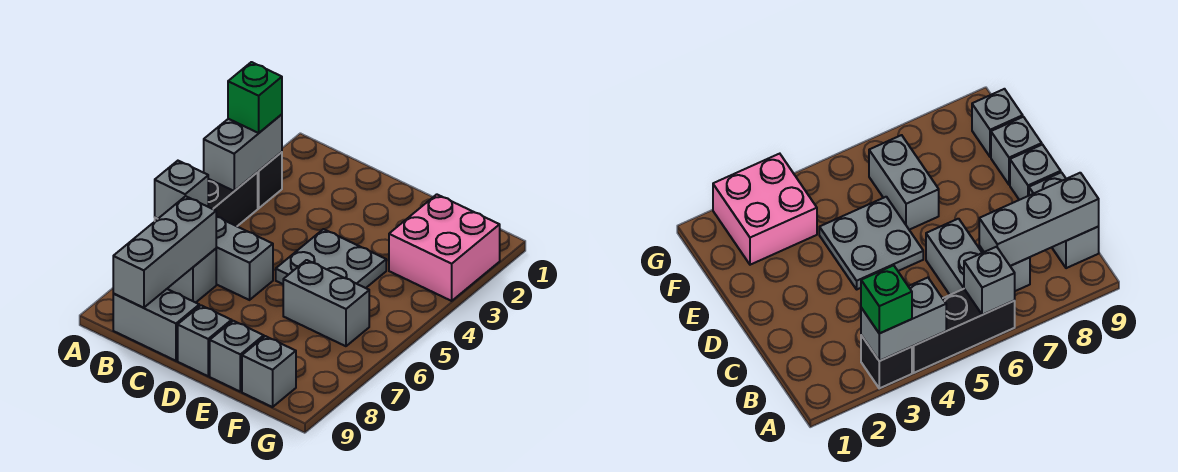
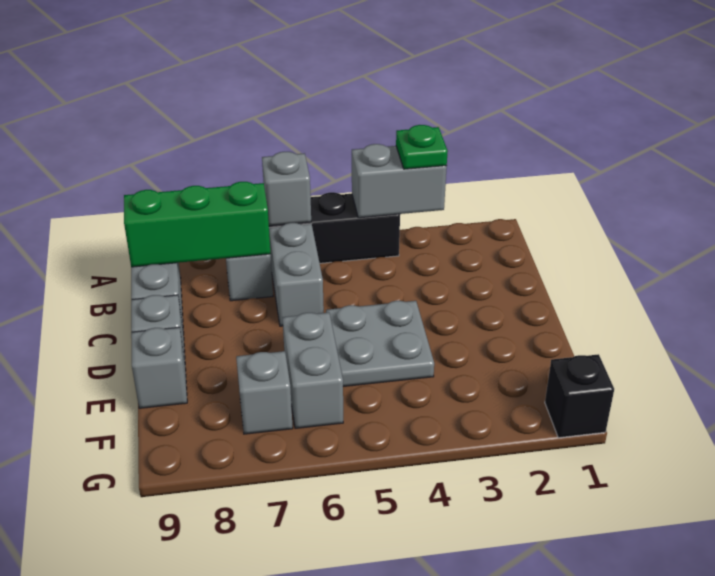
black 1x1 brick [257,152,282,208] -> black 1x1 brick moved to [545,354,614,438]
green 1x1 brick [228,62,282,133] -> green 1x1 plate [396,125,448,169]
grey 1x3 brick [113,196,216,308] -> green 1x3 brick [124,182,271,267]
pink 2x2 brick [389,194,500,301] -> none
grey 1x1 brick [242,336,296,407] -> grey 1x1 brick moved to [236,351,293,434]

